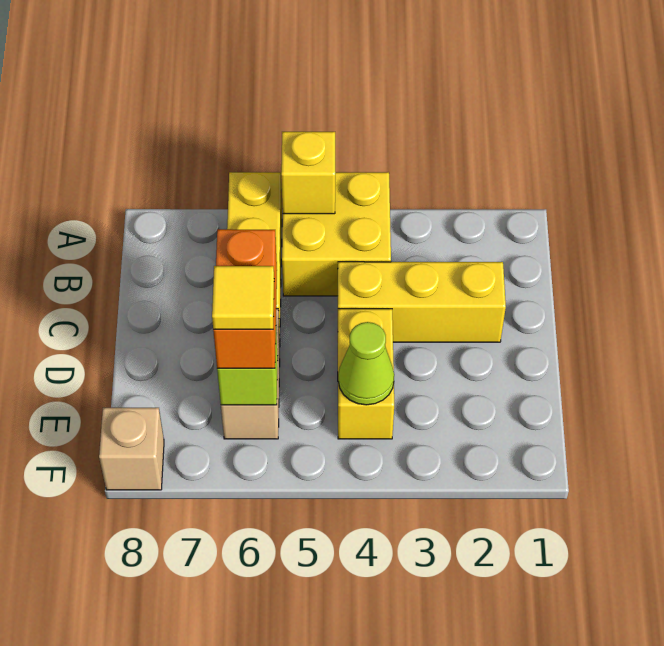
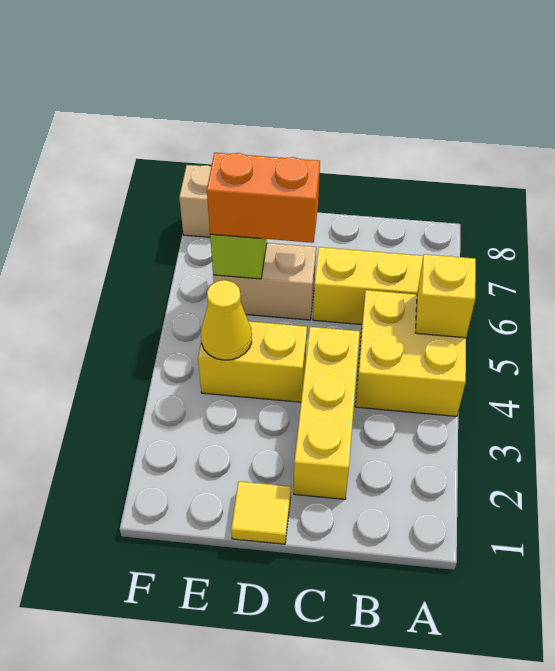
lime 1x1 cone [338,322,394,405] -> yellow 1x1 cone [201,280,252,360]
yellow 1x1 tile [212,266,274,329] -> yellow 1x1 tile moved to [231,481,291,544]

